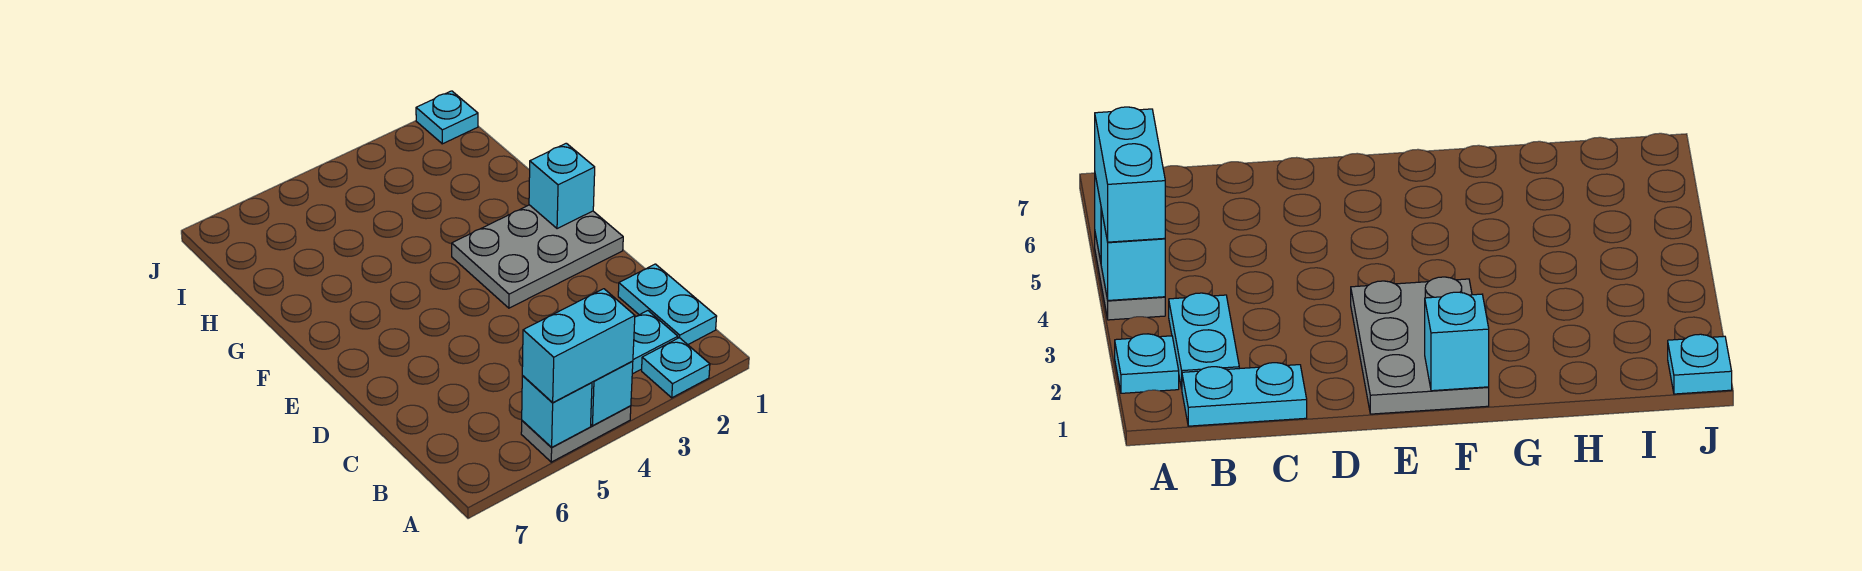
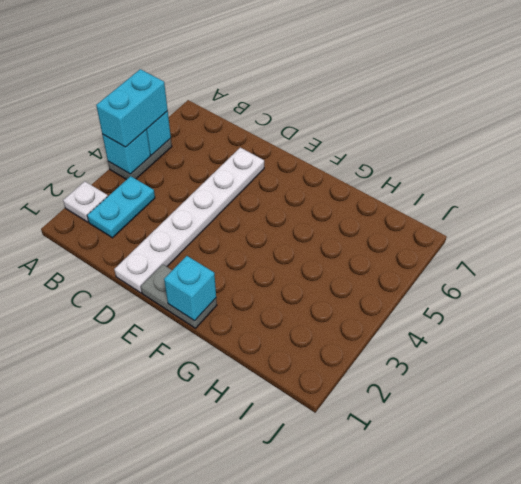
cyan 1x1 plate [642,338,710,398] -> white 1x1 plate [63,181,108,222]
cyan 1x2 plate [618,264,717,345] -> none
none -> white 1x6 plate [114,147,264,293]
grey 2x3 plate [452,205,623,308] -> grey 1x2 plate [141,264,217,328]
cyan 1x1 plate [416,91,478,144] -> none

